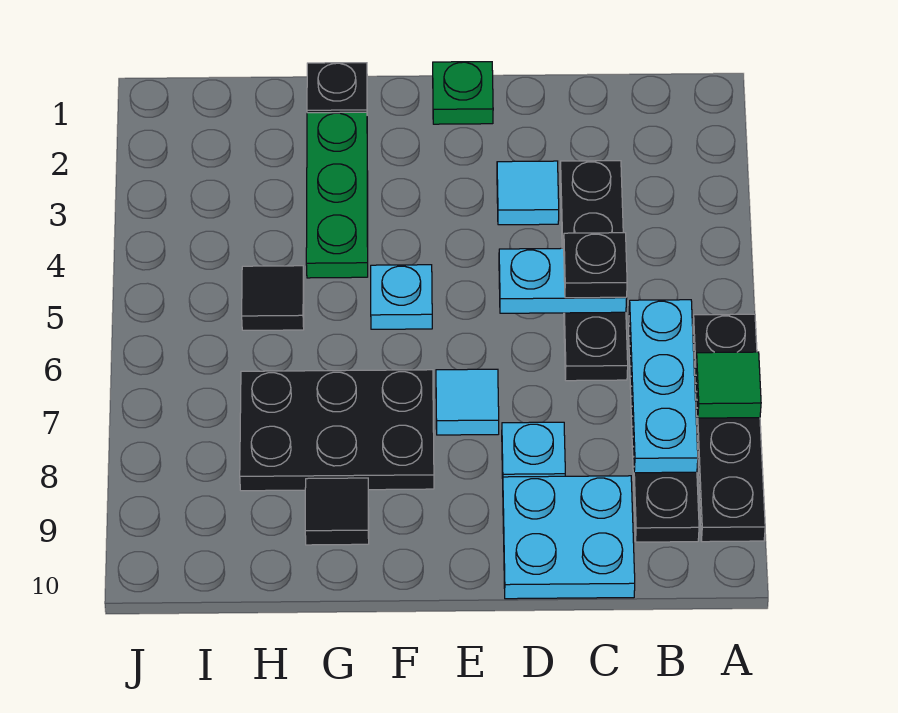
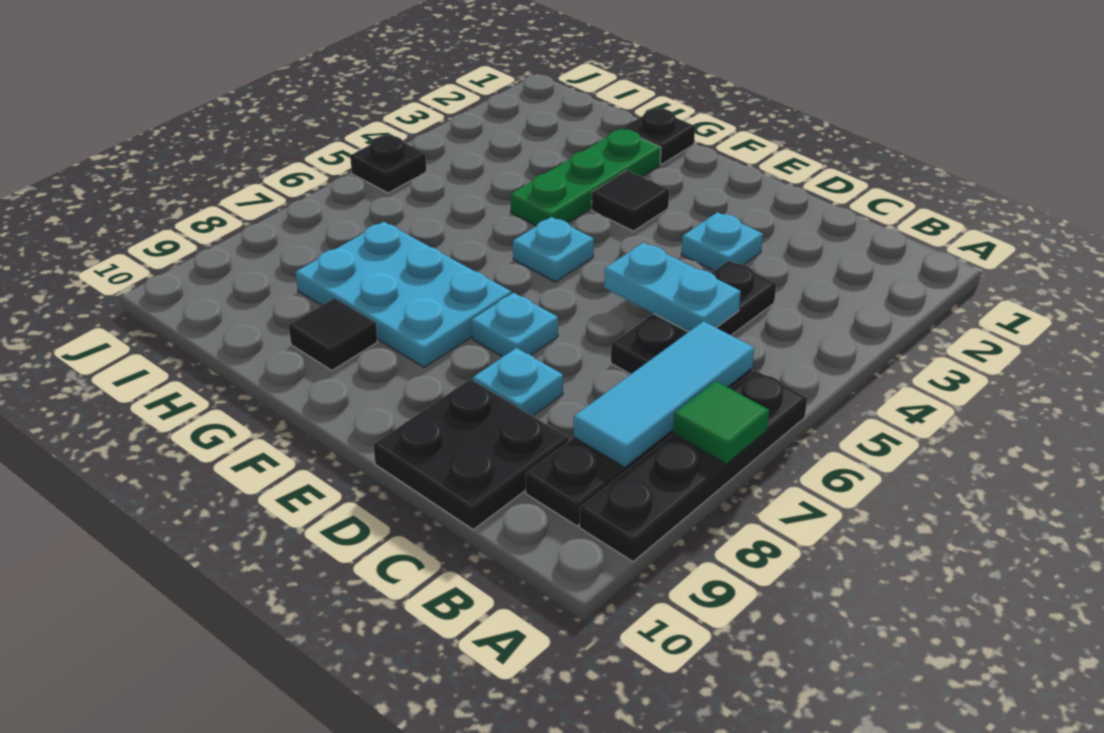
cyan 1x3 plate [629,300,698,473] -> cyan 1x3 tile [573,321,754,467]
black 1x4 plate [560,161,628,381] -> black 1x3 plate [611,261,776,374]
black 1x1 plate [564,233,627,298] -> black 1x1 plate moved to [350,135,426,193]
cyan 2x2 plate [503,476,635,599] -> black 2x2 plate [373,379,569,529]
cyan 1x1 tile [497,161,559,225] -> cyan 1x1 plate [681,212,763,271]
green 1x1 plate [433,62,493,124] -> none
cyan 1x1 tile [436,369,499,435] -> cyan 1x1 plate [472,293,558,357]
black 2x3 plate [240,370,434,491] -> cyan 2x3 plate [296,222,511,368]
black 1x1 tile [242,266,304,330] -> black 1x1 tile moved to [592,170,669,231]

